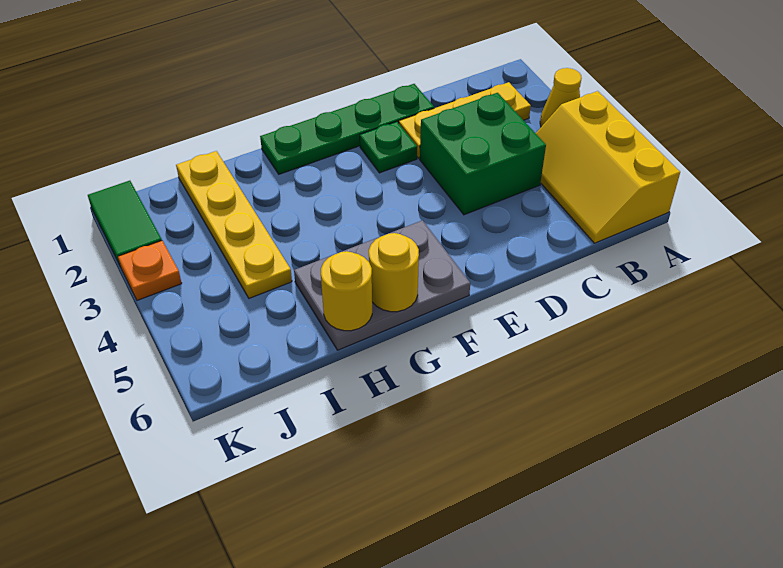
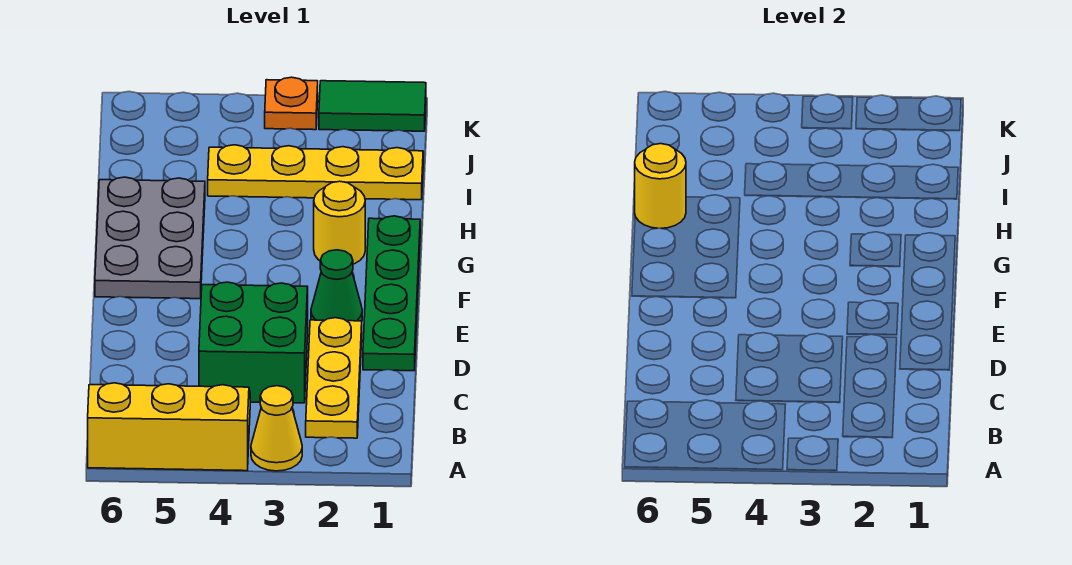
green 1x1 plate [360,122,417,173] -> green 1x1 cone [311,250,362,321]
yellow 1x1 round brick [369,233,419,312] -> yellow 1x1 round brick moved to [314,181,365,264]

